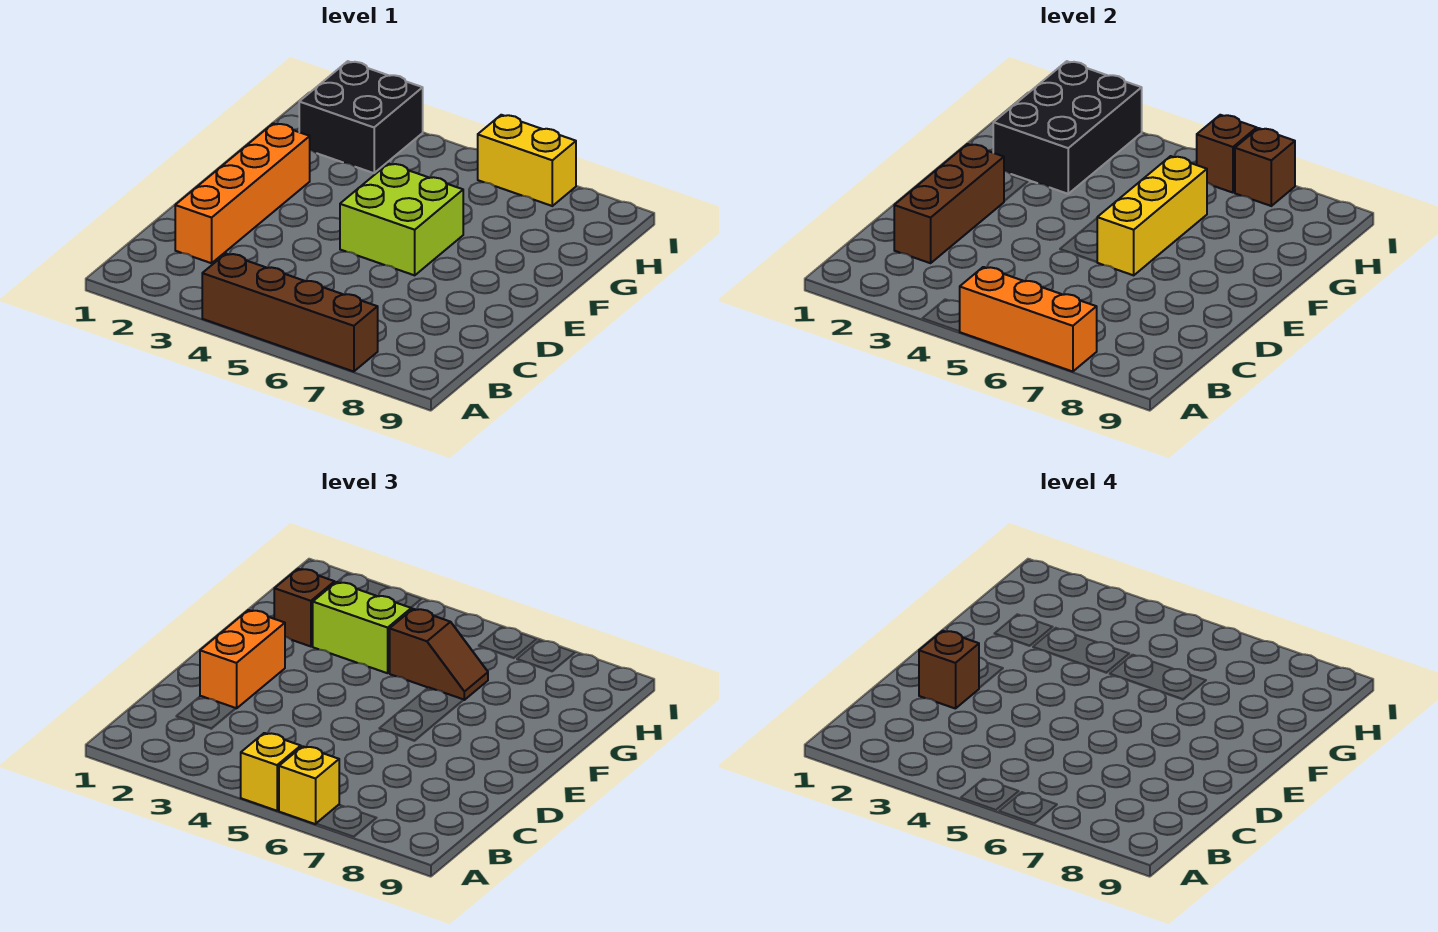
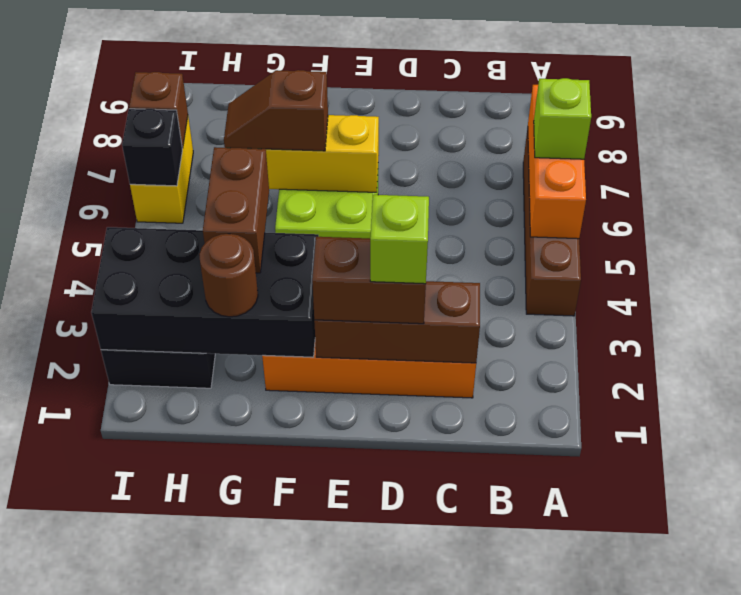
yellow 1x1 brick [241,733,301,811] -> none
yellow 1x1 brick [279,746,339,824] -> lime 1x1 brick [534,78,591,159]
orange 1x2 brick [200,610,285,709] -> brown 1x2 brick [312,236,426,324]
brown 1x1 brick [919,631,979,709] -> lime 1x1 brick [370,195,429,284]
black 2x3 brick [993,61,1142,194] -> black 2x4 brick [91,227,319,357]
brown 1x1 brick [274,569,335,646] -> brown 1x1 round brick [199,234,258,317]
lime 1x2 brick [312,582,411,673] -> brown 1x2 brick [203,147,269,273]
brown 1x2 slope [390,609,488,700] -> brown 1x2 slope turned to [224,70,328,151]
brown 1x1 brick [1197,115,1257,193] -> black 1x1 brick [122,109,182,186]

